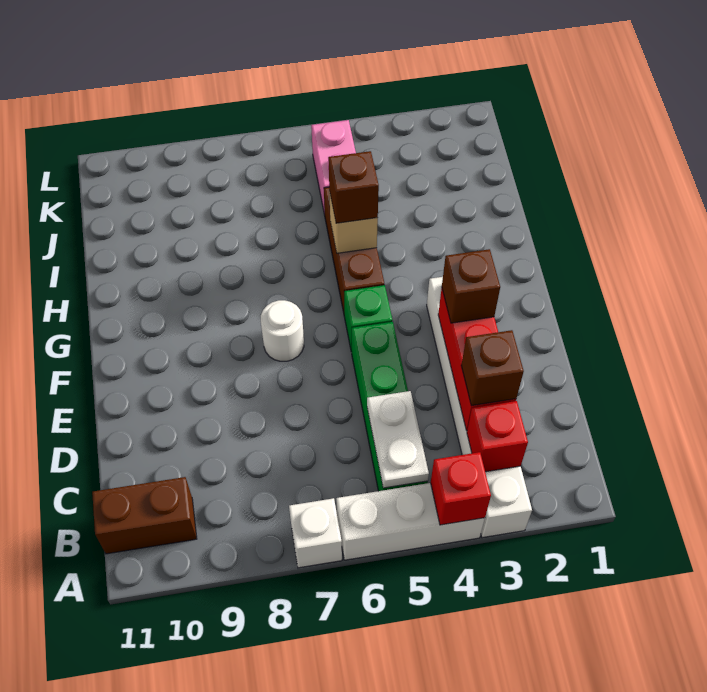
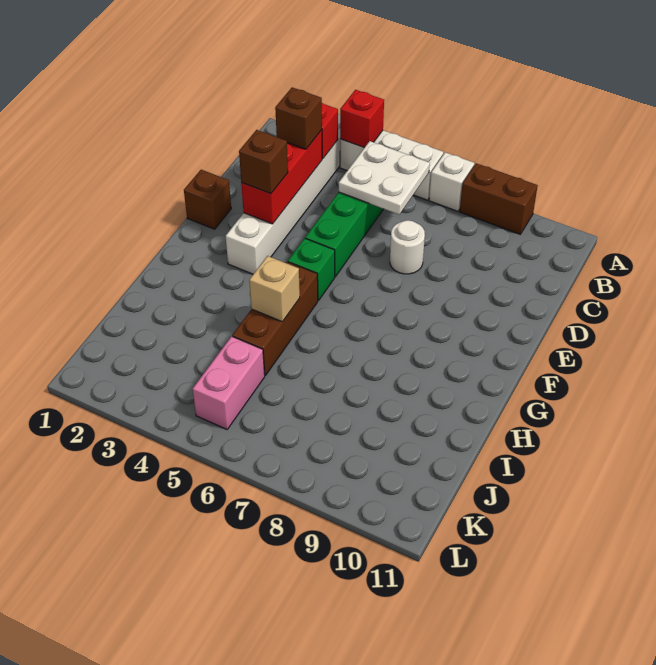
white 1x2 plate [367,391,429,488] -> white 2x2 plate [339,141,430,215]
brown 1x2 brick [92,477,197,554] -> brown 1x2 brick moved to [460,163,538,234]
white 1x1 round brick [261,300,304,361] -> white 1x1 round brick moved to [390,220,425,274]
brown 1x1 brick [328,151,379,223] -> brown 1x1 brick moved to [184,170,231,229]

